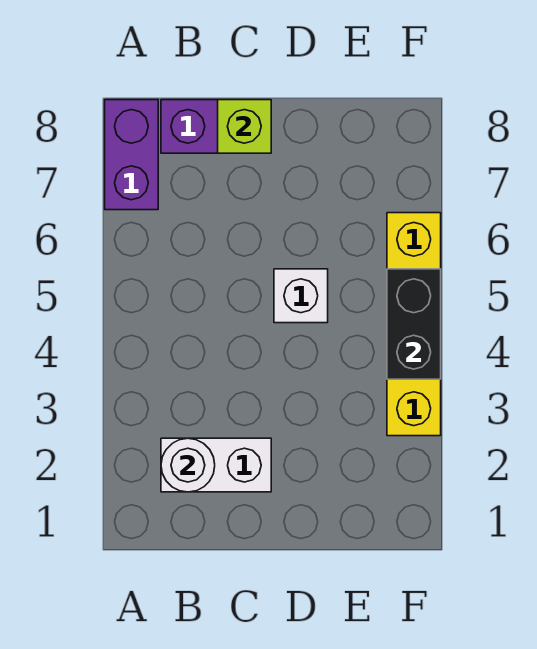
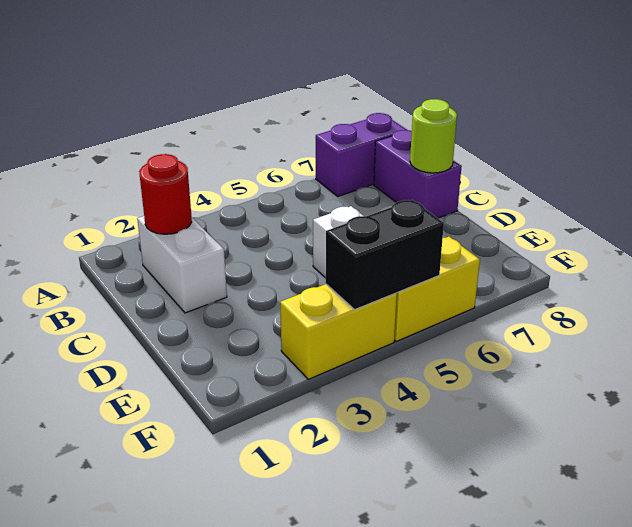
white 1x1 round brick [161,438,215,492] -> red 1x1 round brick [140,154,192,234]
lime 1x1 brick [218,100,271,153] -> lime 1x1 round brick [410,99,457,173]

